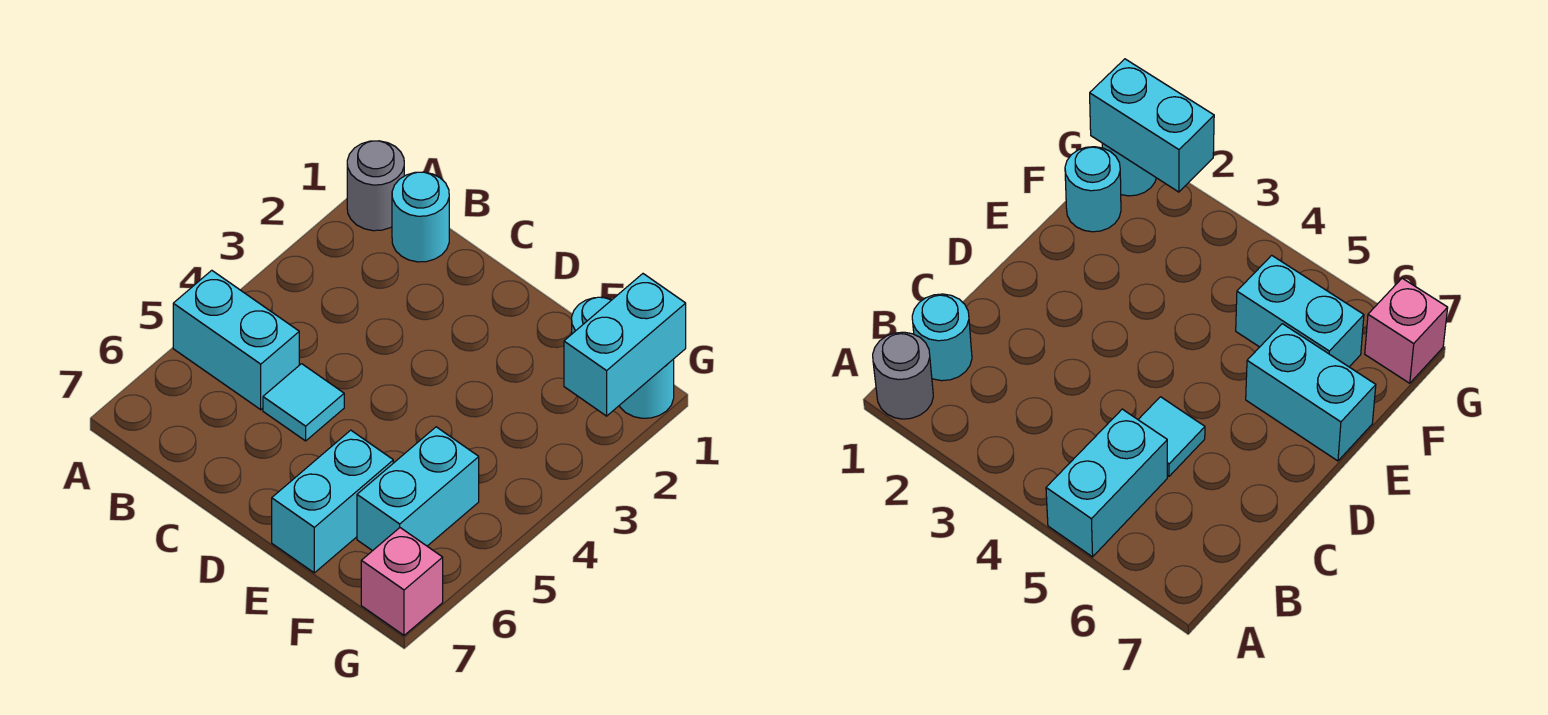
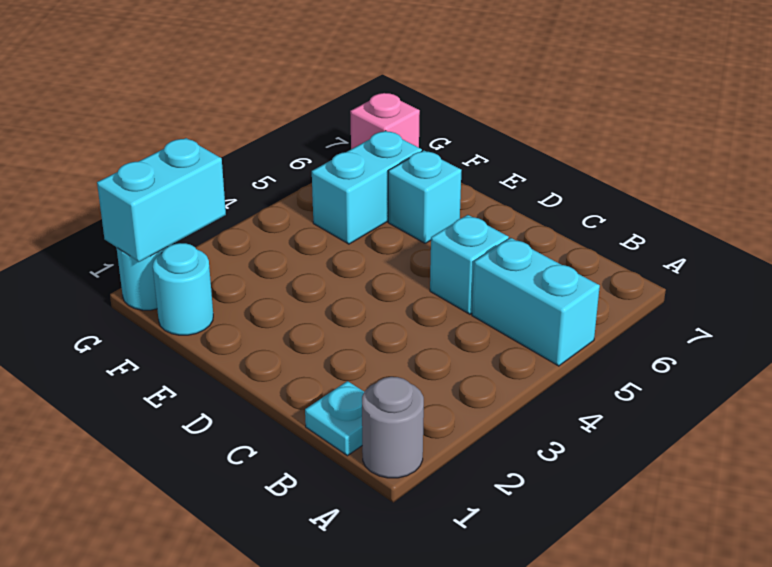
cyan 1x1 round brick [392,172,449,262] -> cyan 1x1 plate [305,381,364,456]
cyan 1x1 tile [263,364,344,441] -> cyan 1x1 brick [430,215,509,314]
cyan 1x2 brick [272,430,393,573] -> cyan 1x1 brick [388,150,461,243]

